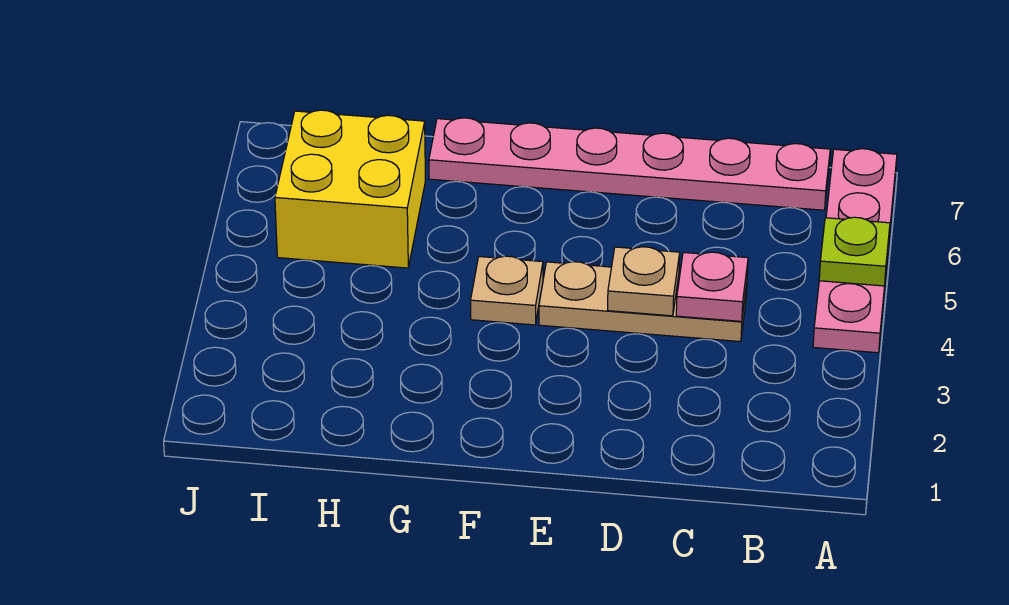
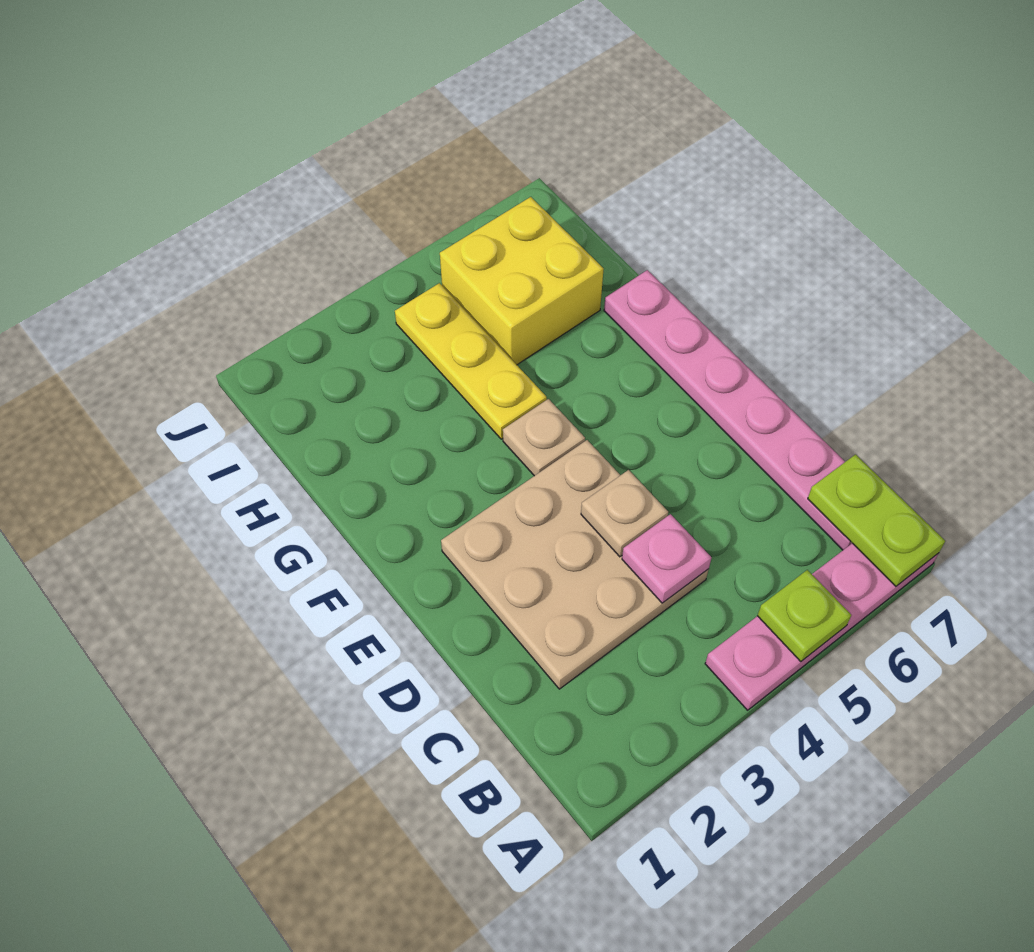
none -> lime 1x2 plate [808,454,945,586]
tan 1x3 plate [539,262,747,342] -> tan 3x3 plate [441,440,709,689]
none -> yellow 1x3 plate [395,283,547,439]

